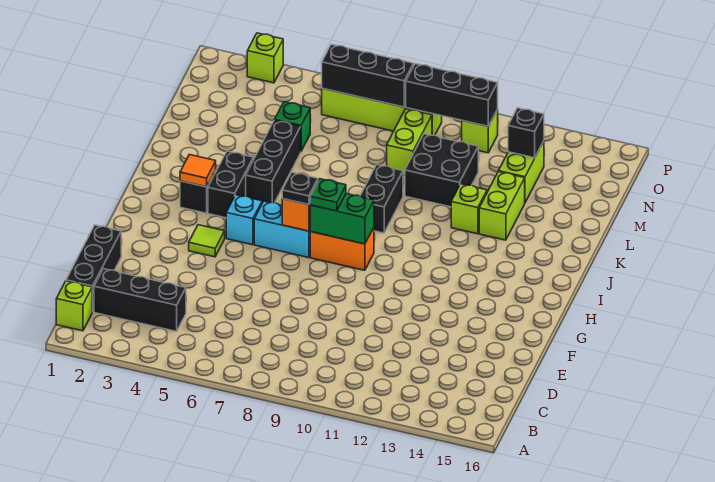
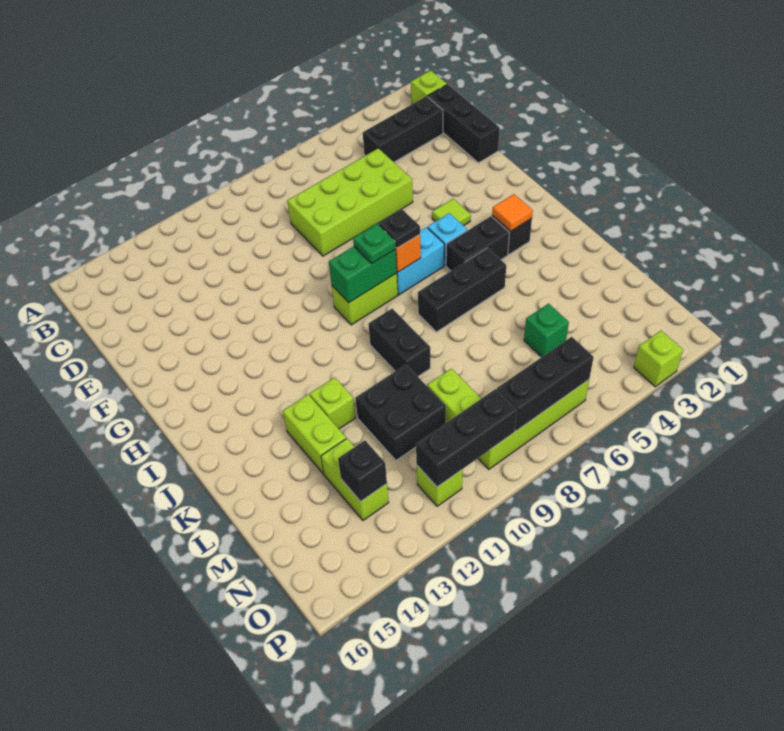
none -> lime 2x4 brick [287,148,413,256]
orange 1x2 brick [310,227,374,270] -> lime 1x2 brick [332,273,398,325]
black 1x2 brick [208,151,253,218] -> black 1x2 brick turned to [446,216,509,271]
black 1x3 brick [246,120,301,203] -> black 1x3 brick turned to [418,248,506,332]

